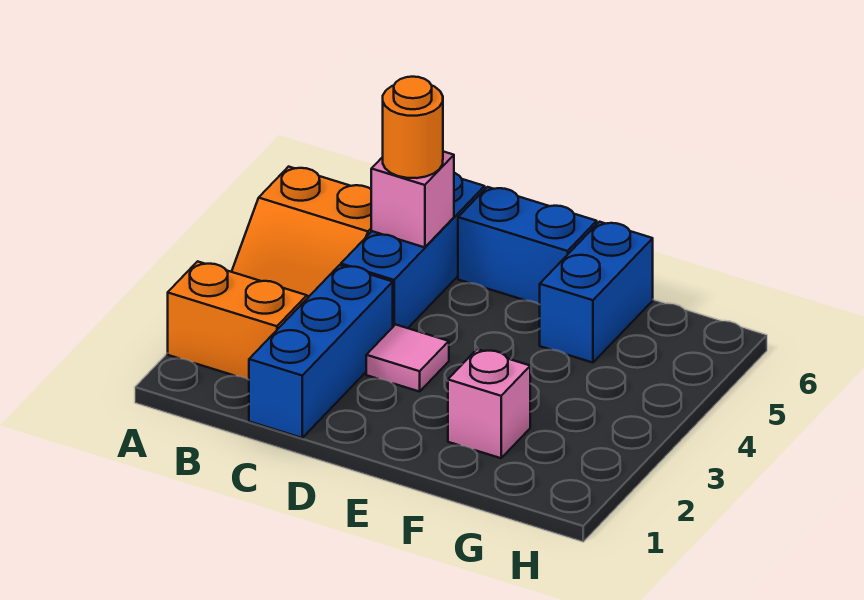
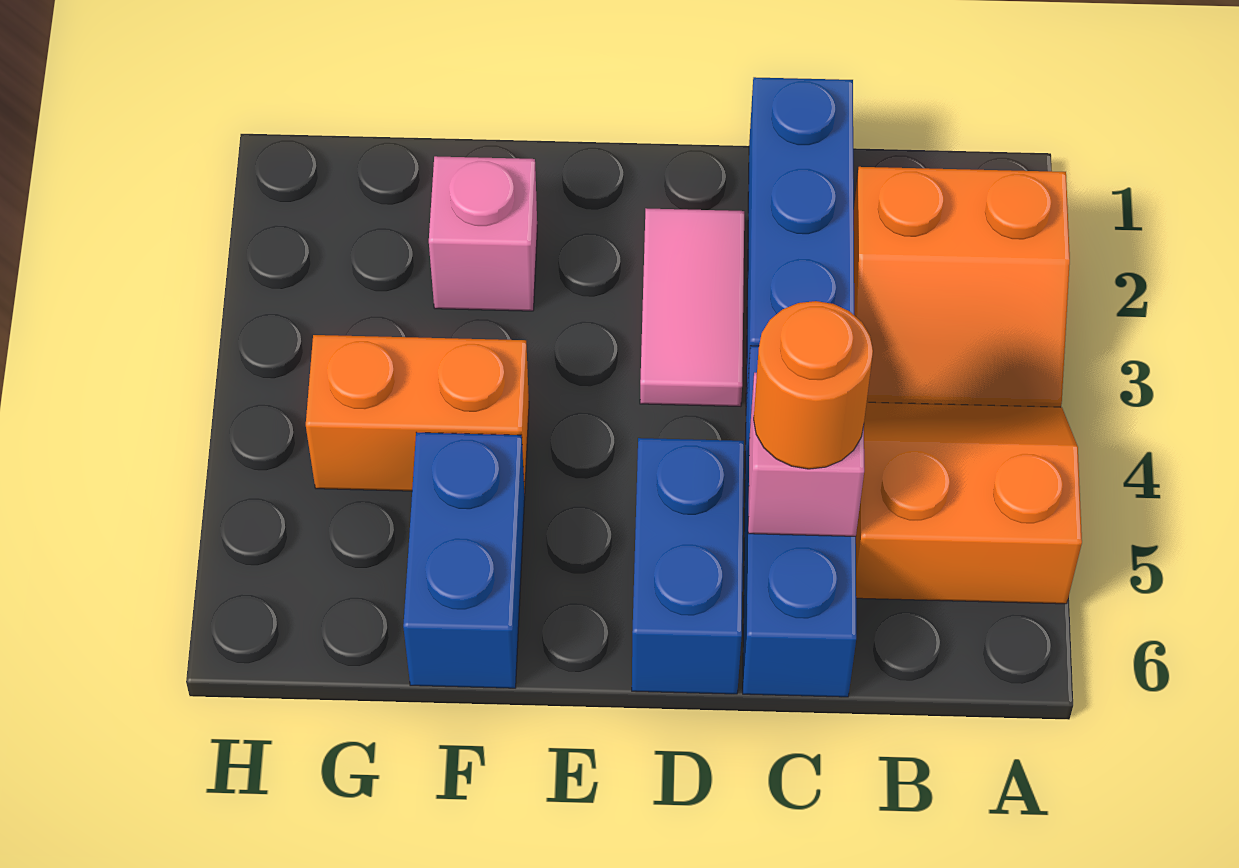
pink 1x1 tile [366,325,449,392] -> pink 1x2 tile [640,208,744,406]
blue 1x2 brick [458,187,597,305] -> blue 1x2 brick turned to [632,438,744,694]
none -> orange 1x2 brick [306,335,529,494]

